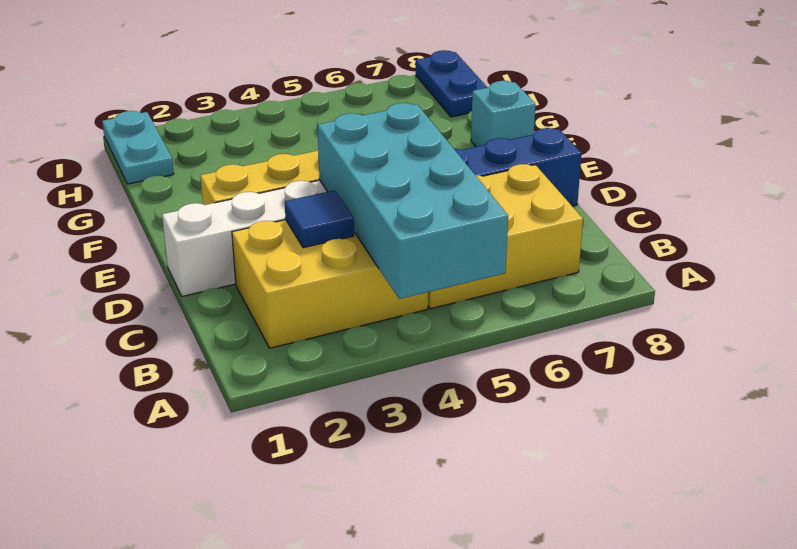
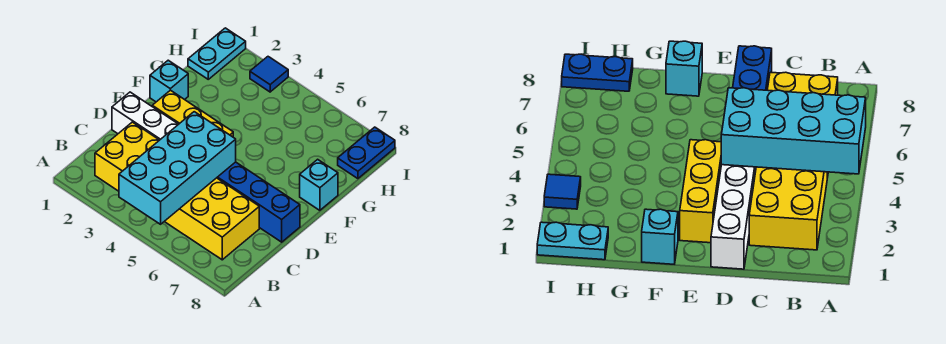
blue 1x1 tile [285,190,354,248] -> blue 1x1 tile moved to [250,57,288,92]
none -> cyan 1x1 brick [150,60,188,102]

